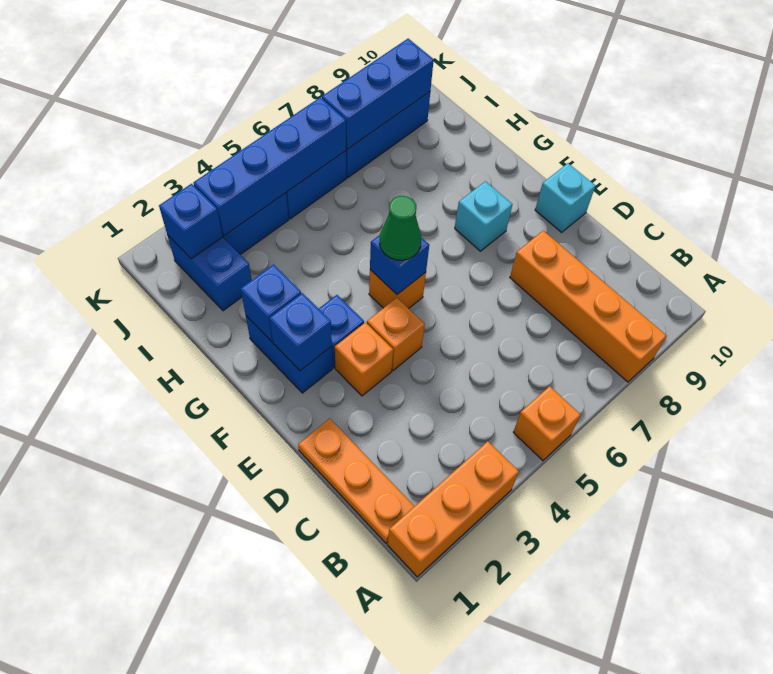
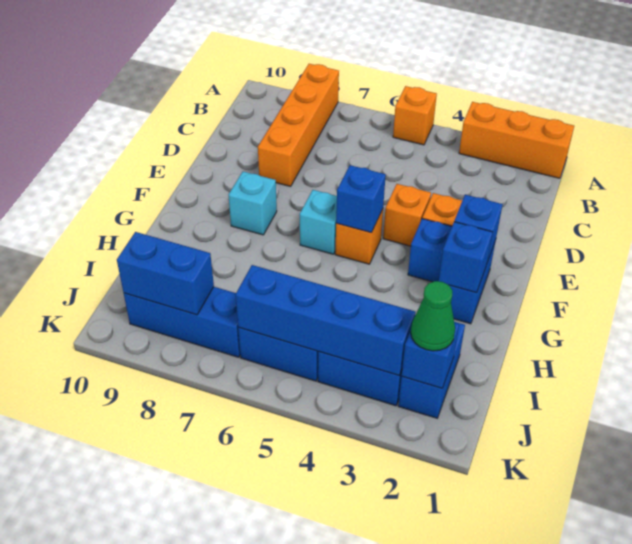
orange 1x3 plate [298,418,414,543] -> none
cyan 1x1 brick [535,163,596,232] -> cyan 1x1 brick moved to [300,190,337,254]
green 1x1 cone [379,196,421,260] -> green 1x1 cone moved to [411,281,455,351]
blue 1x3 brick [322,39,434,149] -> blue 1x2 brick [117,232,214,315]

